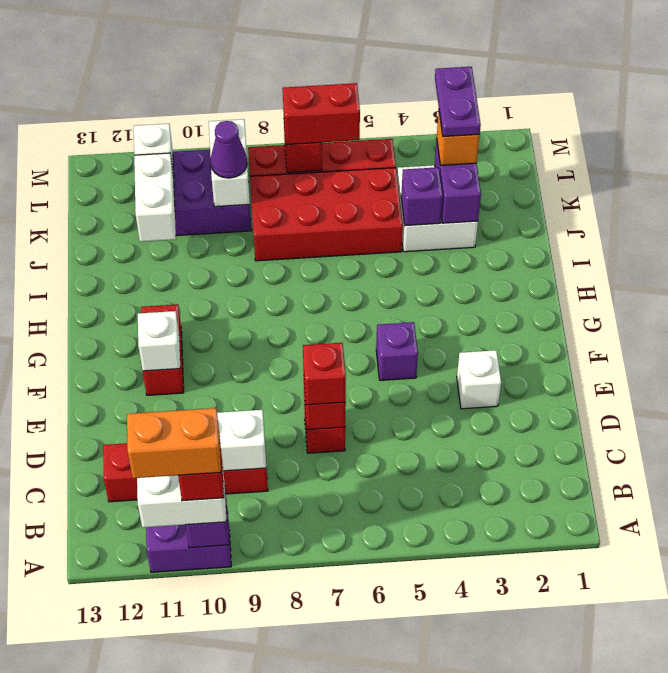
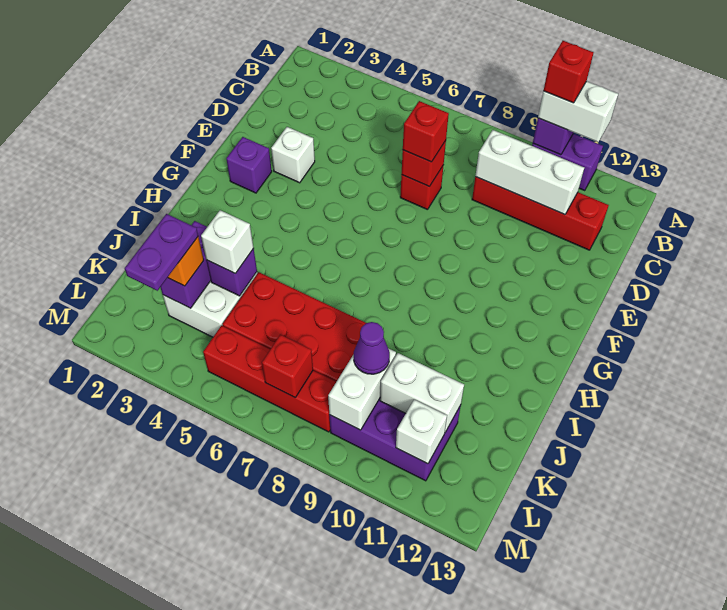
orange 1x2 brick [127,408,221,478] -> none
purple 1x1 brick [376,322,418,380] -> purple 1x1 brick moved to [226,137,272,193]
red 1x2 brick [141,304,184,395] -> none
white 1x1 brick [138,311,180,371] -> white 1x1 brick moved to [201,210,253,273]
white 1x2 brick [134,153,176,242] -> white 1x2 brick turned to [380,353,464,432]
red 1x2 brick [283,83,360,145] -> none

